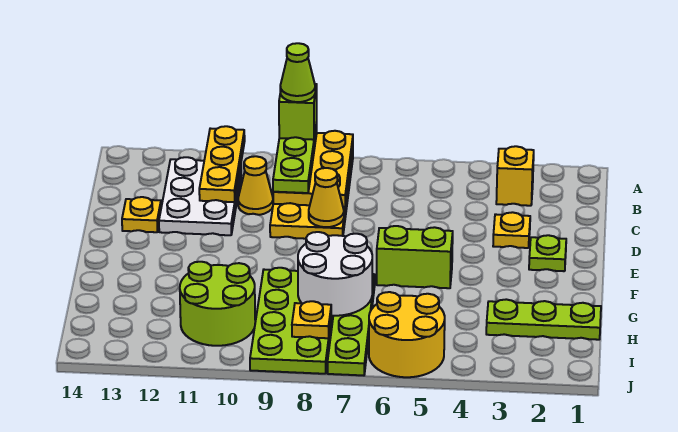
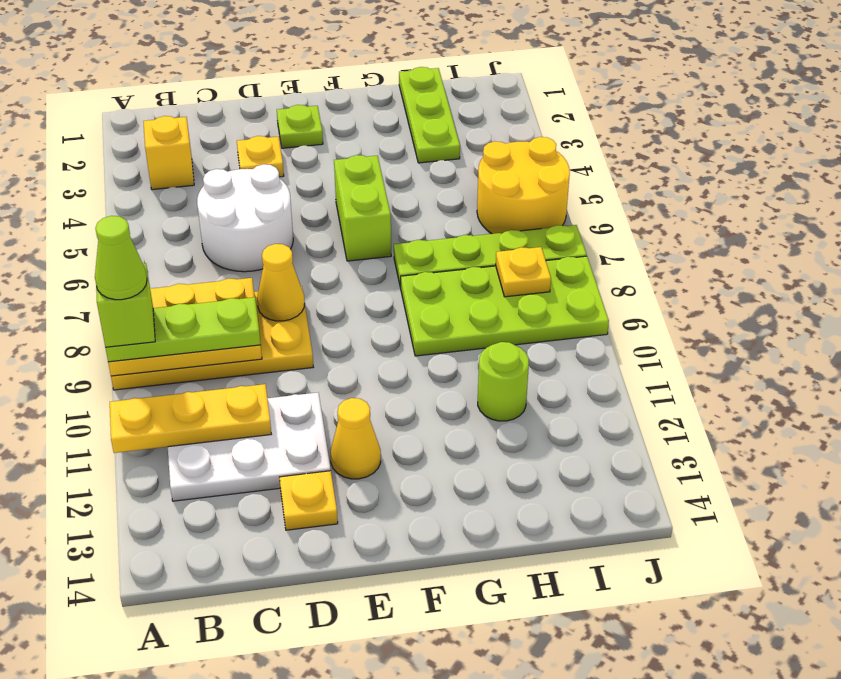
yellow 1x1 cone [238,156,273,215] -> yellow 1x1 cone moved to [330,398,381,479]
white 2x2 round brick [298,232,372,316] -> white 2x2 round brick moved to [197,164,293,272]
lime 2x2 round brick [180,262,255,346] -> lime 1x1 round brick [478,342,529,421]

